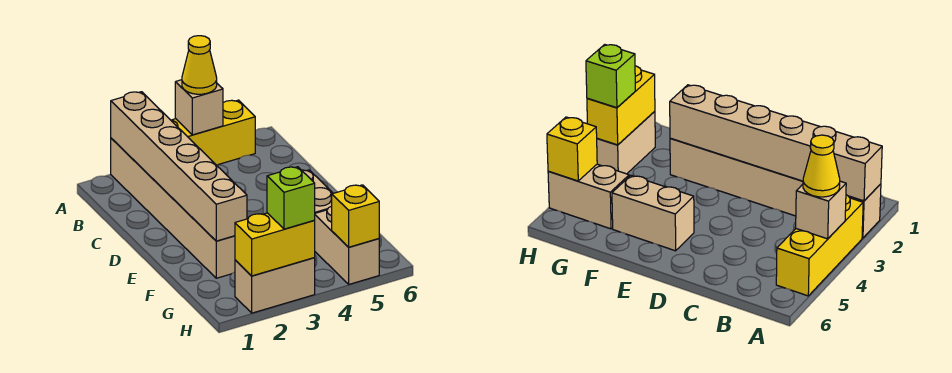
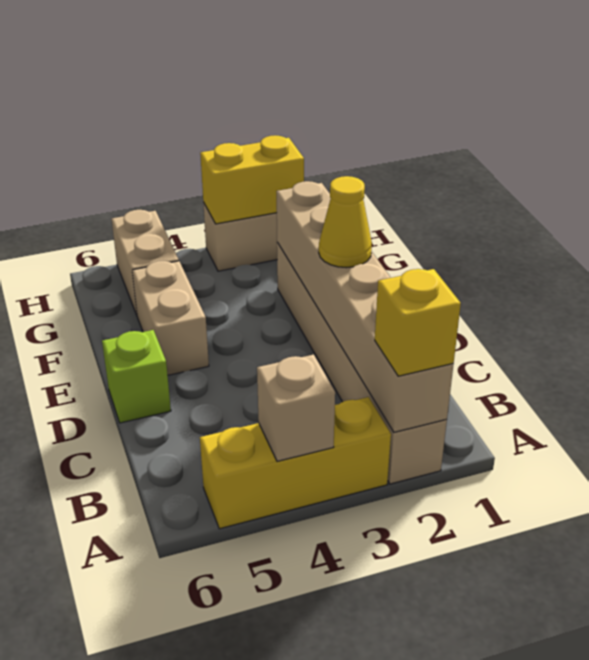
yellow 1x1 cone [182,36,217,94] -> yellow 1x1 cone moved to [319,176,372,268]
lime 1x1 brick [267,167,315,229] -> lime 1x1 brick moved to [102,330,171,423]
yellow 1x1 brick [332,185,379,247] -> yellow 1x1 brick moved to [375,269,461,376]

